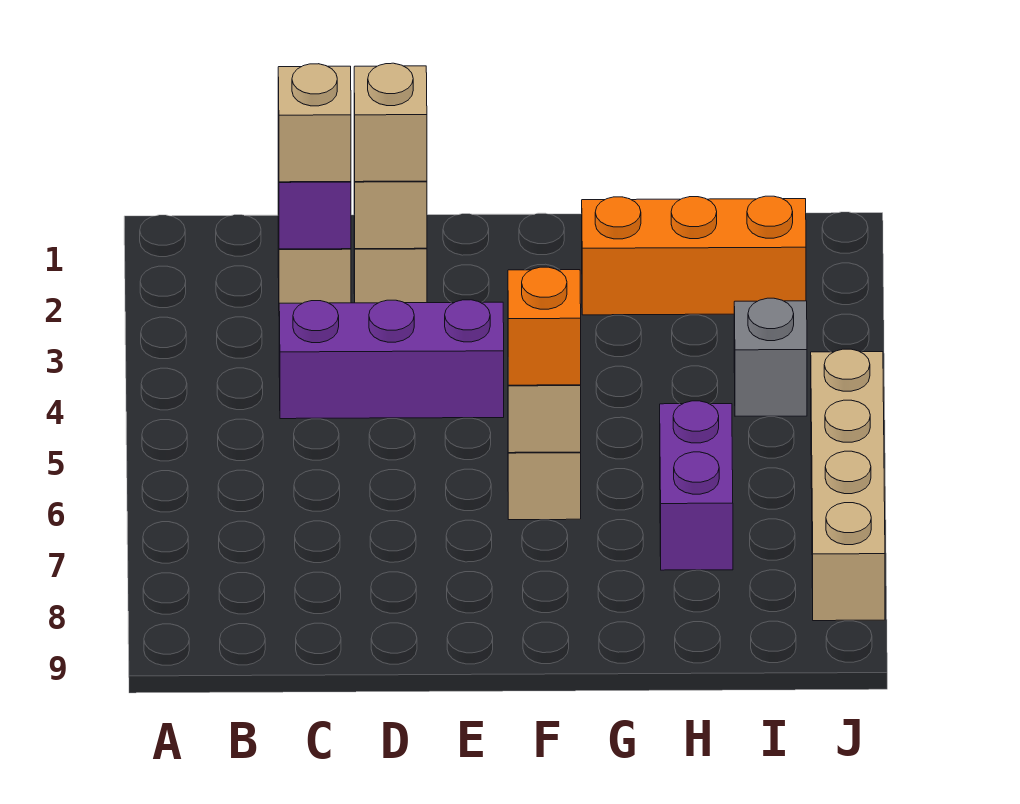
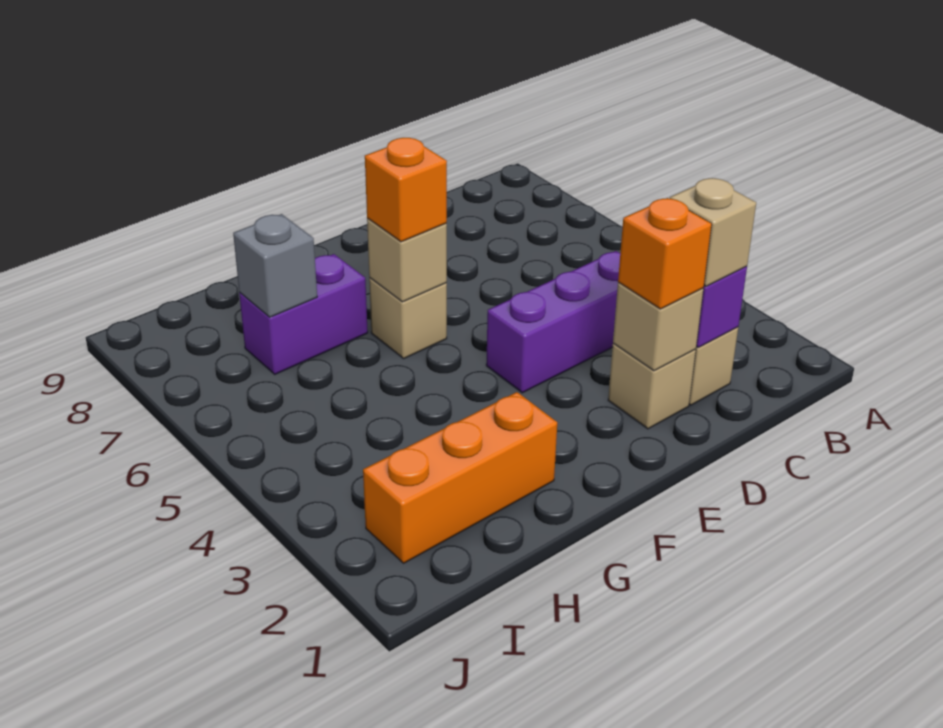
tan 1x1 brick [354,63,427,182] -> orange 1x1 brick [618,198,712,309]
purple 1x2 brick [660,401,733,570] -> purple 1x2 brick turned to [239,254,368,374]
grey 1x1 brick [734,298,807,416] -> grey 1x1 brick moved to [233,214,317,317]
tan 1x4 brick [811,349,885,621] -> none

